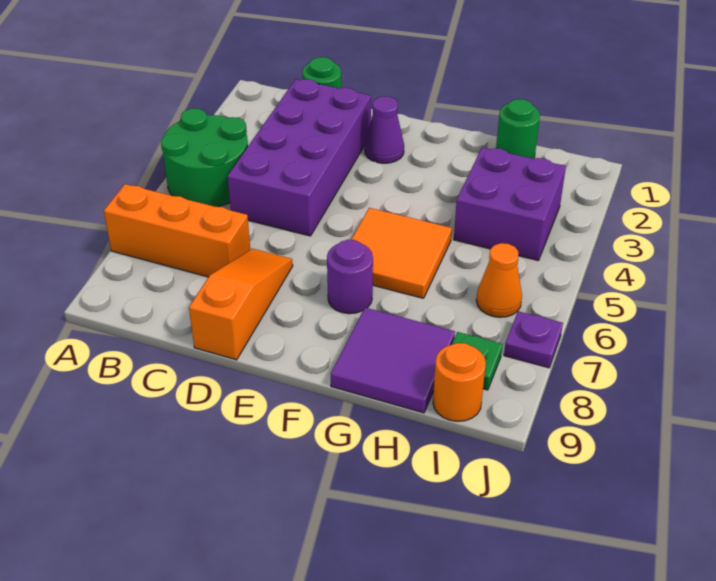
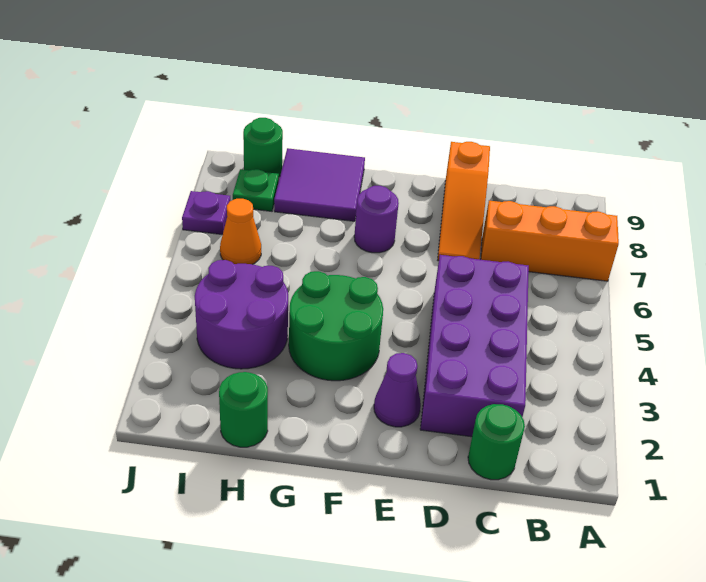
green 2x2 round brick [161,108,248,207] -> green 2x2 round brick moved to [289,271,383,381]
orange 2x2 tile [351,208,452,298] -> none
purple 2x2 brick [454,147,566,261] -> purple 2x2 round brick [195,260,288,369]
orange 1x1 round brick [433,343,486,421] -> green 1x1 round brick [243,118,283,177]

